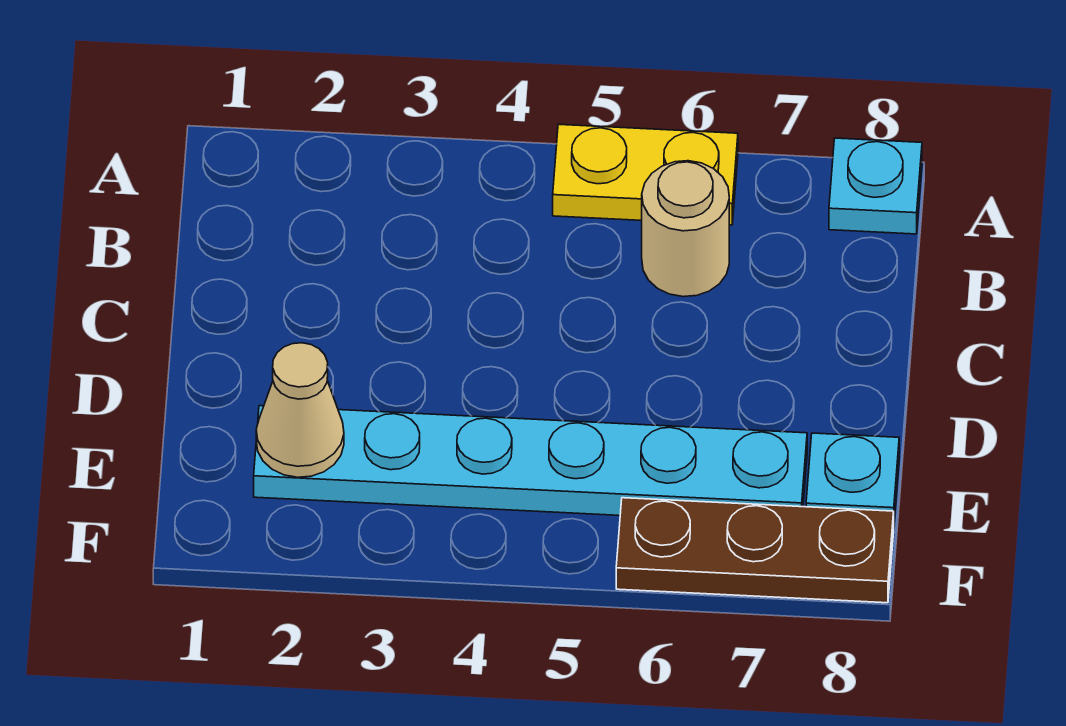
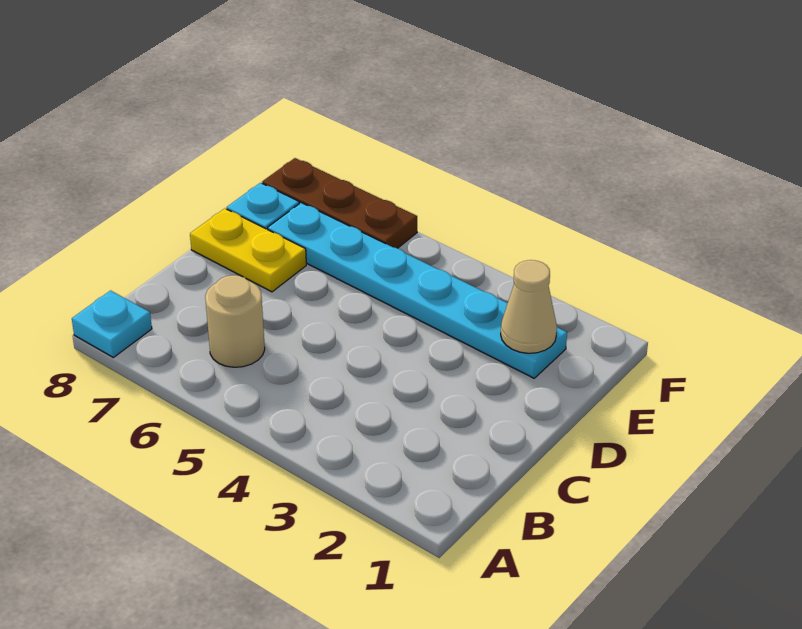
yellow 1x2 plate [553,124,738,225] -> yellow 1x2 plate moved to [190,208,306,292]

